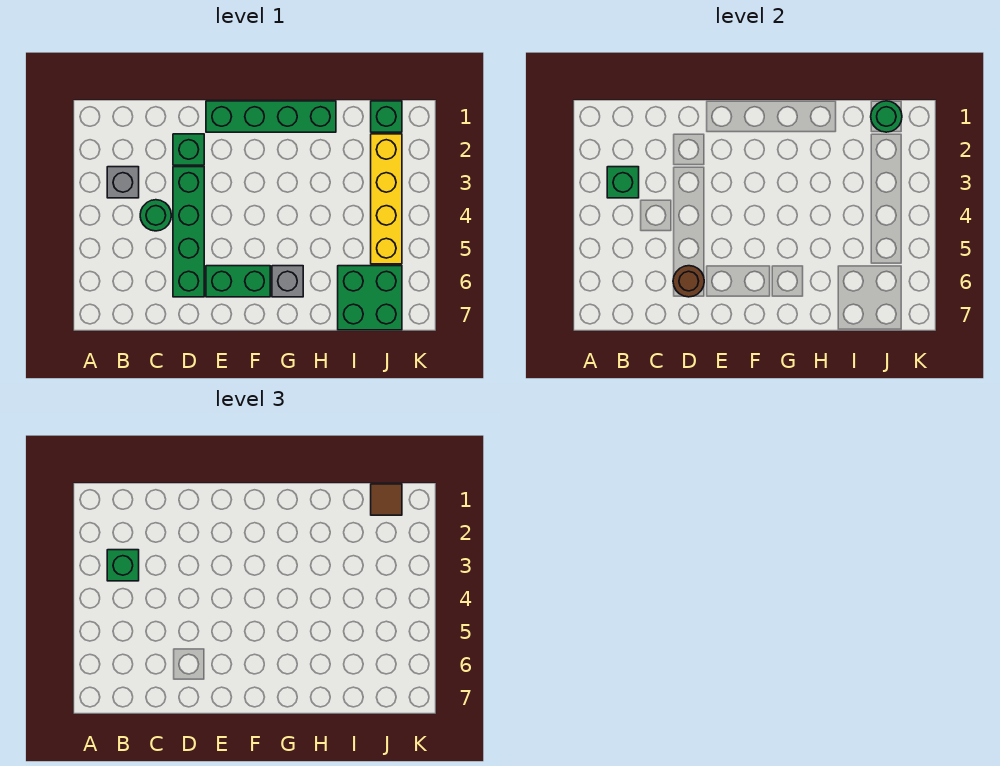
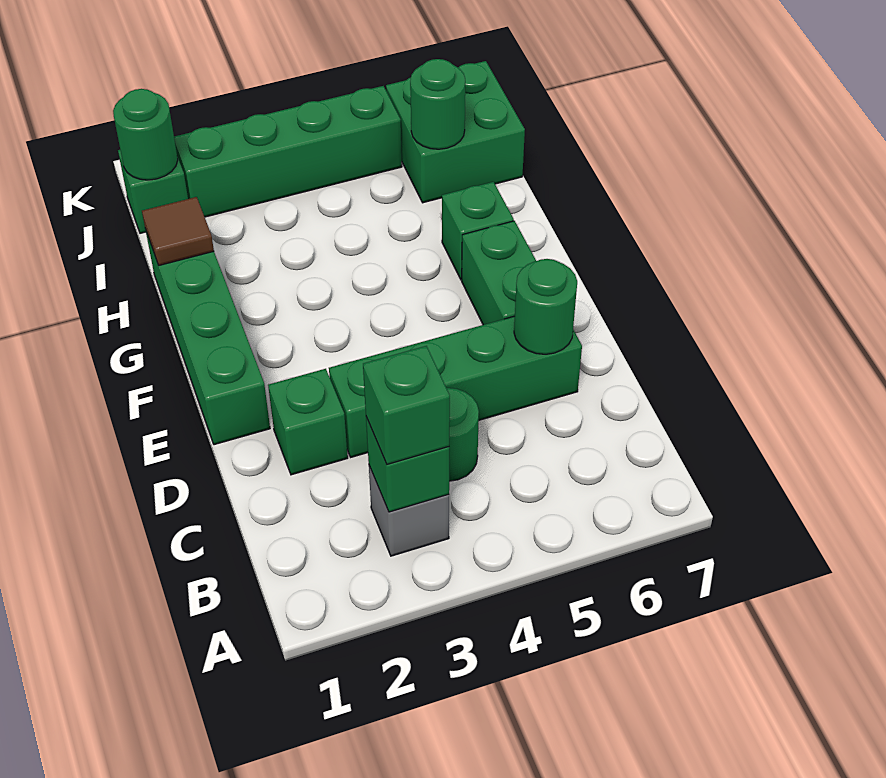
brown 1x1 round brick [673,266,704,297] -> green 1x1 round brick [514,259,577,354]
grey 1x1 brick [272,266,303,297] -> green 1x1 brick [442,182,514,280]
none -> green 1x1 round brick [410,59,465,149]
brown 1x1 tile [371,484,402,515] -> brown 1x1 tile moved to [142,197,214,265]
yellow 1x4 brick [371,134,402,264] -> green 1x4 brick [174,86,402,217]

